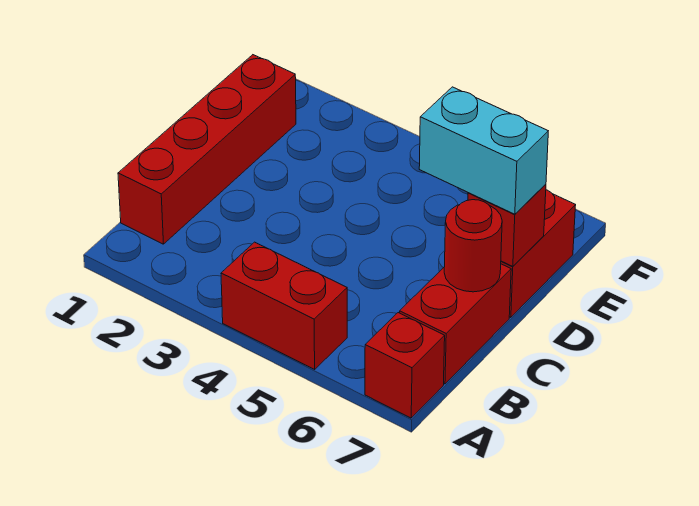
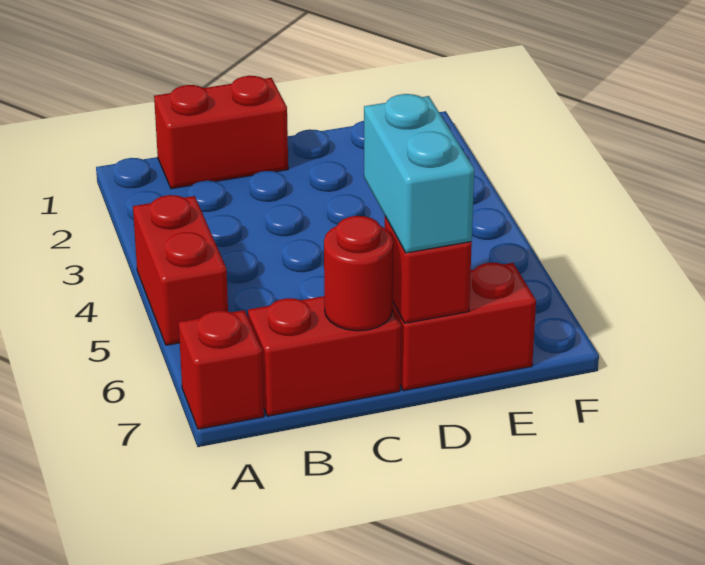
red 1x4 brick [118,55,296,244] -> red 1x2 brick [154,76,288,189]

